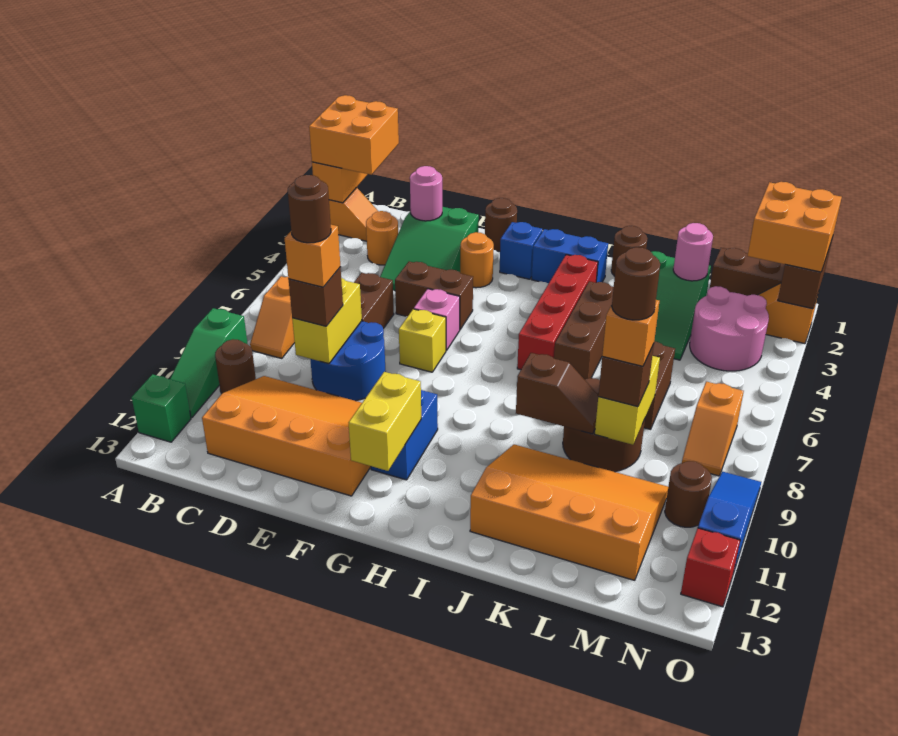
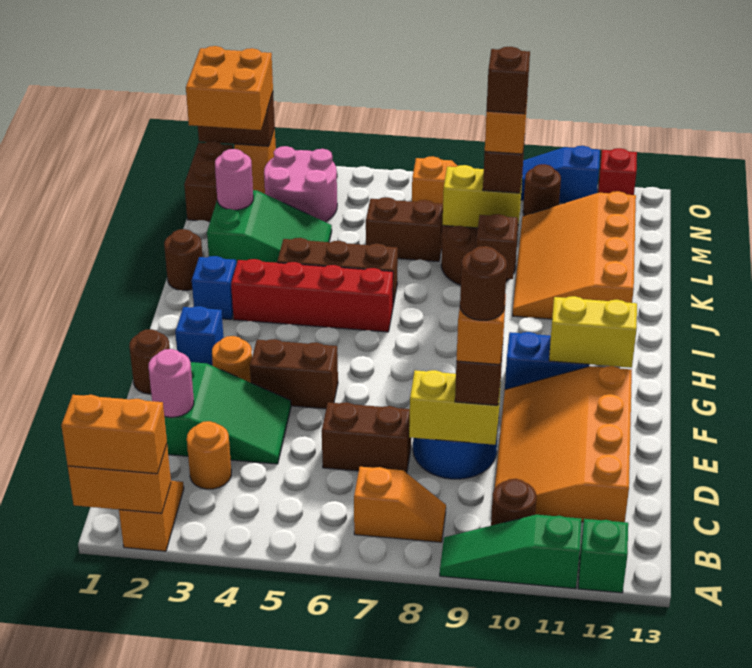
orange 2x2 brick [309,95,399,175] -> orange 1x2 brick [61,395,167,474]
green 1x3 slope [170,308,247,418] -> green 1x3 slope turned to [440,515,582,589]
brown 1x2 brick [395,262,473,329] -> brown 1x2 brick turned to [250,339,338,409]
pink 1x1 brick [414,289,460,351] -> none
yellow 1x1 brick [399,309,446,372] -> none
blue 1x2 brick [532,229,608,284] -> blue 1x1 brick [192,256,236,320]
brown 1x1 round brick [612,247,660,320] -> brown 1x1 brick [487,47,530,114]

